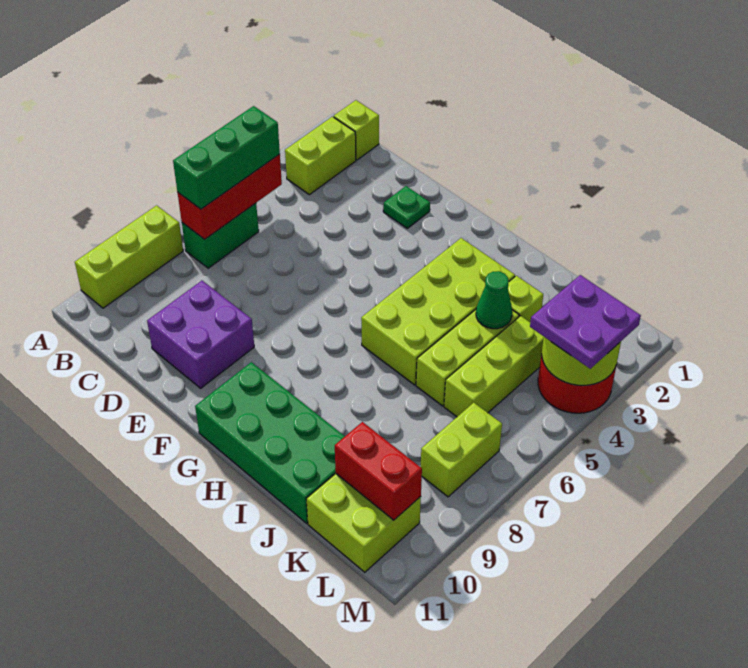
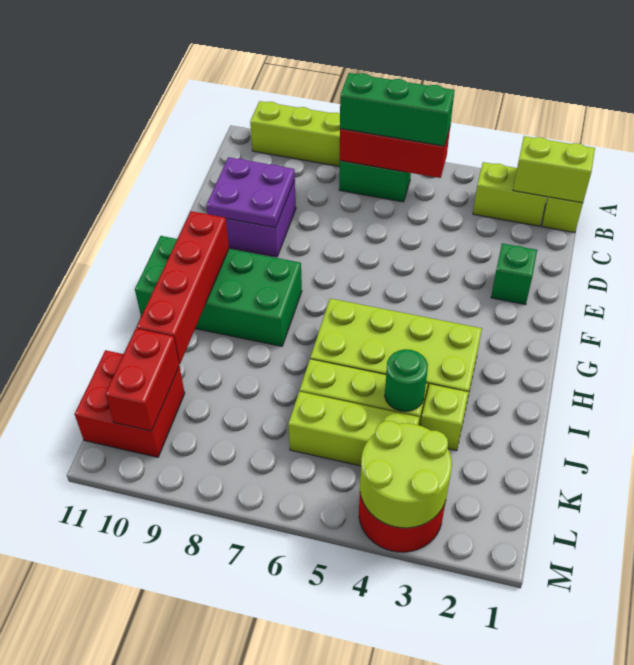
green 1x1 plate [383,186,430,228] -> green 1x1 brick [491,243,537,305]
green 2x4 brick [195,362,345,523] -> green 2x4 brick turned to [135,236,302,346]
none -> red 1x4 brick [137,211,229,364]
green 1x1 cone [476,271,512,329] -> green 1x1 round brick [385,349,428,411]
lime 2x2 brick [306,474,421,572] -> red 2x2 brick [75,350,185,457]
purple 2x2 plate [530,275,641,369] -> purple 2x2 plate moved to [206,157,295,228]
lime 1x2 brick [421,403,502,497] -> lime 1x2 brick moved to [513,136,595,203]

